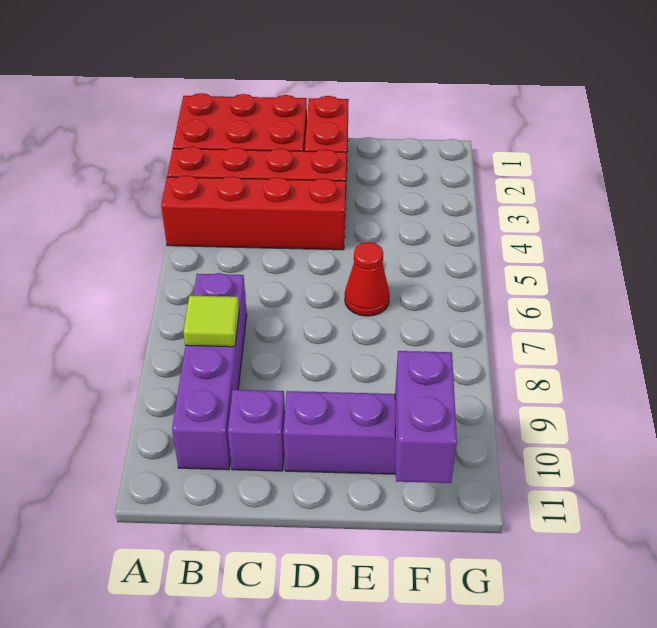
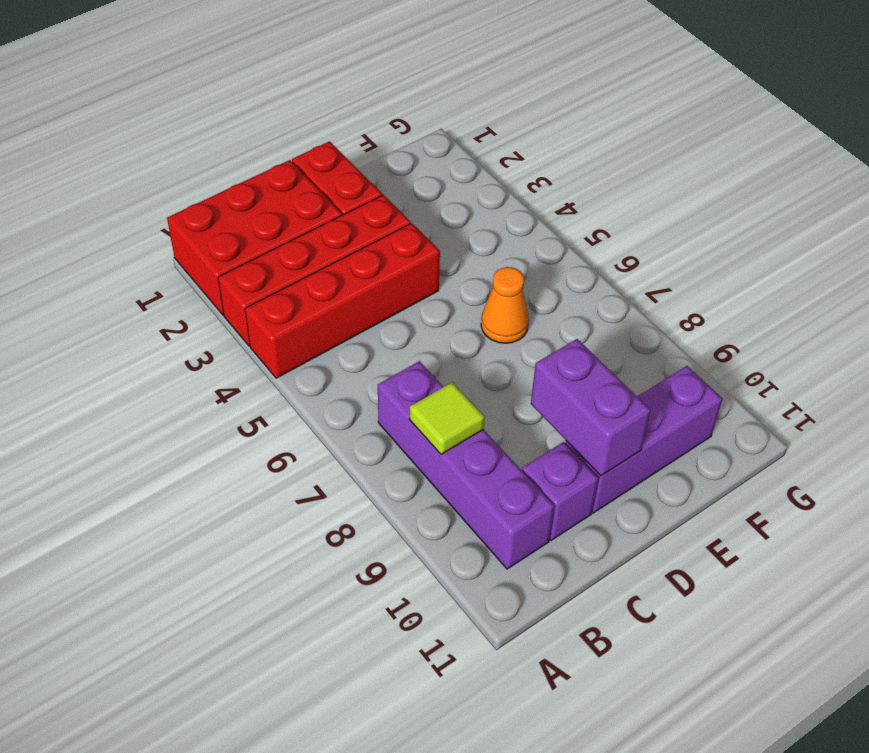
red 1x1 cone [345,242,390,316] -> orange 1x1 cone [481,267,529,343]
purple 1x2 brick [395,351,457,483] -> purple 1x2 brick moved to [531,339,651,476]

